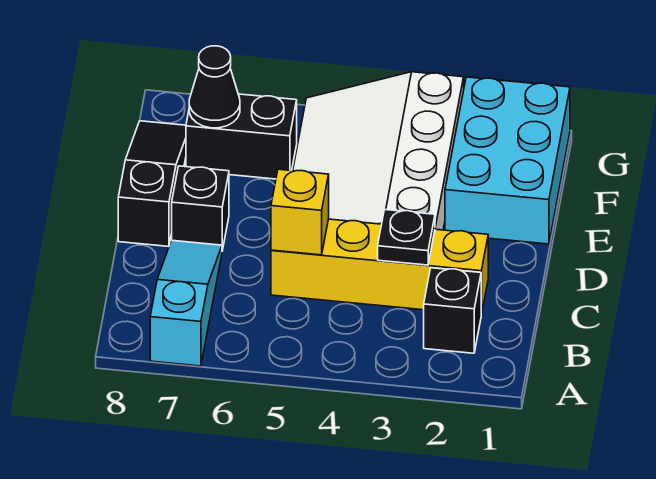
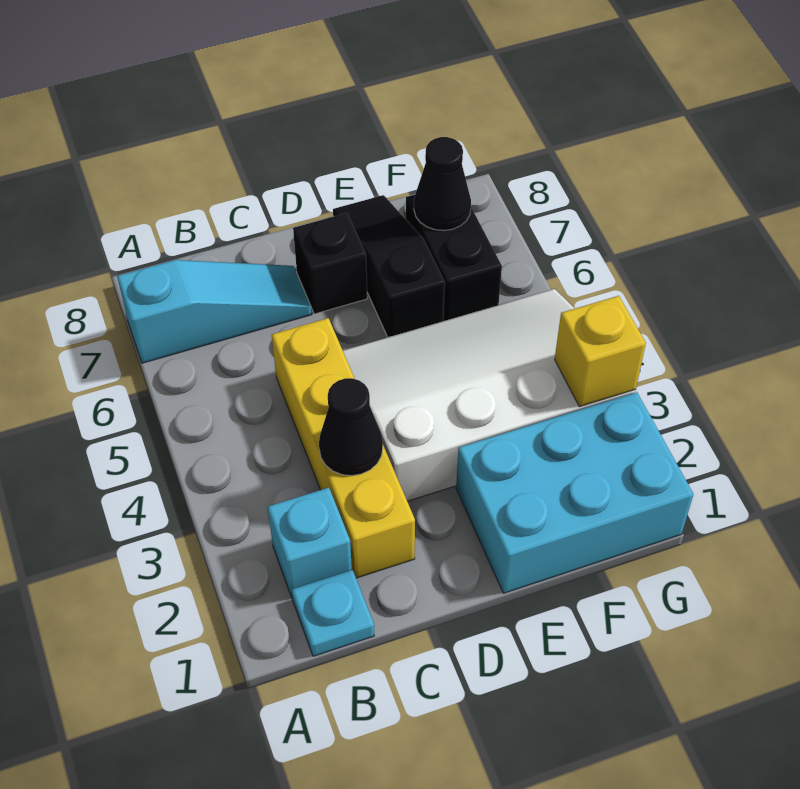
none -> cyan 1x1 plate [292,570,374,656]
black 1x1 brick [424,268,481,353] -> cyan 1x1 brick [268,488,352,599]
black 1x1 plate [378,210,435,265] -> black 1x1 cone [319,378,383,476]
yellow 1x1 brick [271,169,329,255] -> yellow 1x1 brick moved to [555,296,646,407]
black 1x3 slope [118,121,186,247] -> black 1x3 slope turned to [333,195,445,337]

